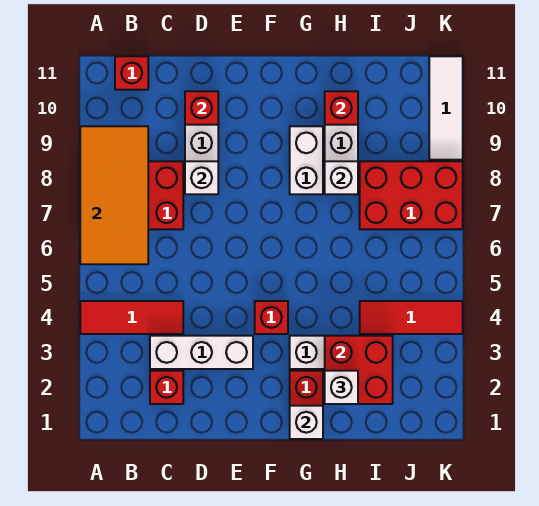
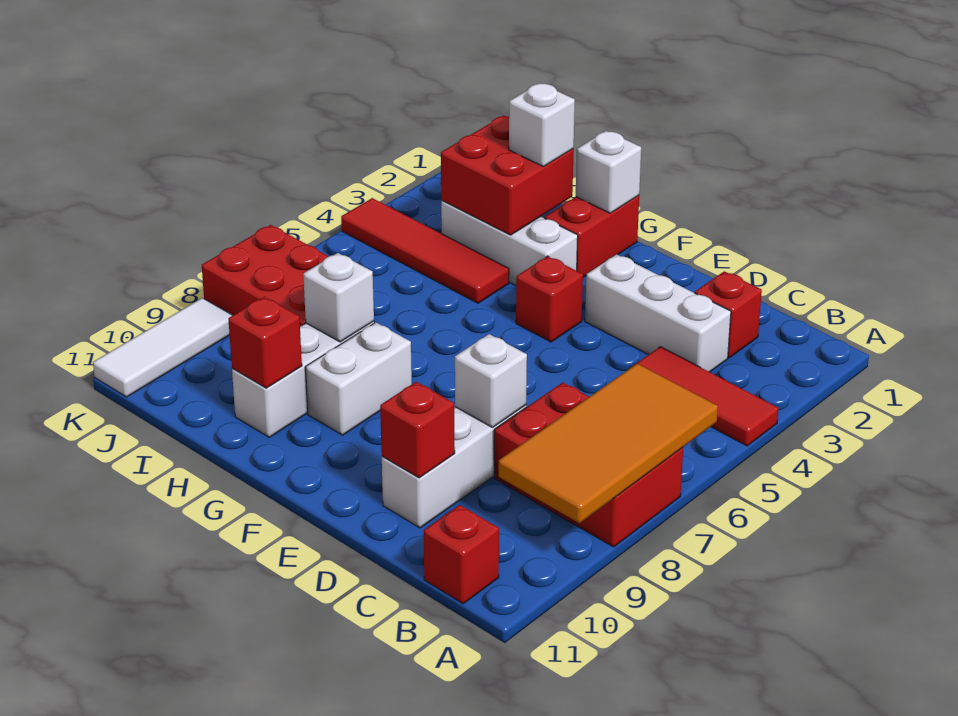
red 1x3 tile [360,301,463,334] -> red 1x4 tile [341,198,509,303]

